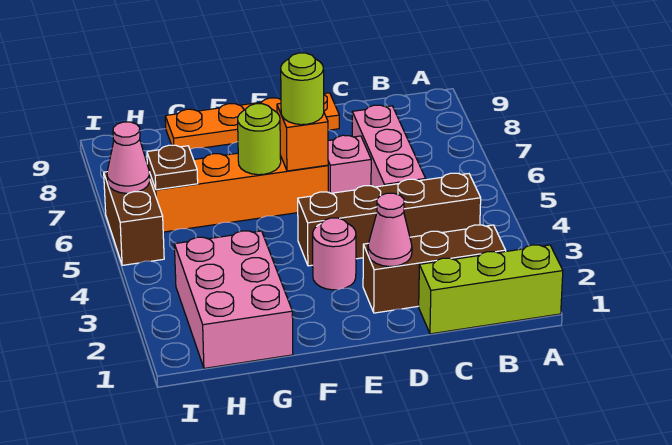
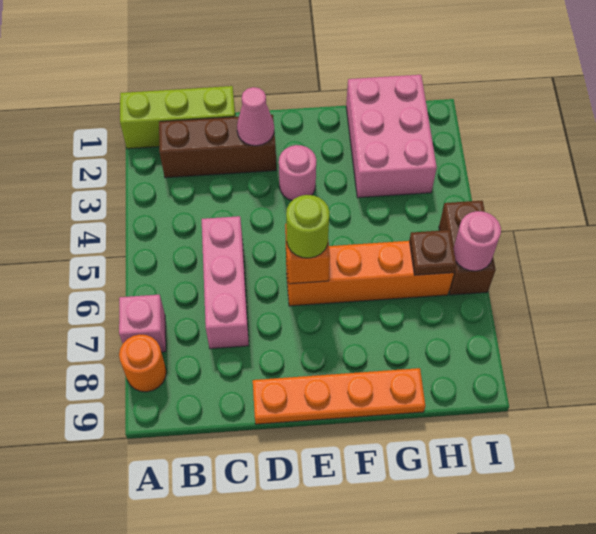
none -> orange 1x1 round brick [119,335,166,392]
brown 1x4 brick [298,173,481,266] -> none
pink 1x1 brick [328,135,371,193] -> pink 1x1 brick moved to [119,295,166,352]
lime 1x1 round brick [238,104,281,175] -> none
pink 1x1 cone [107,122,150,193] -> pink 1x1 round brick [454,211,501,271]

